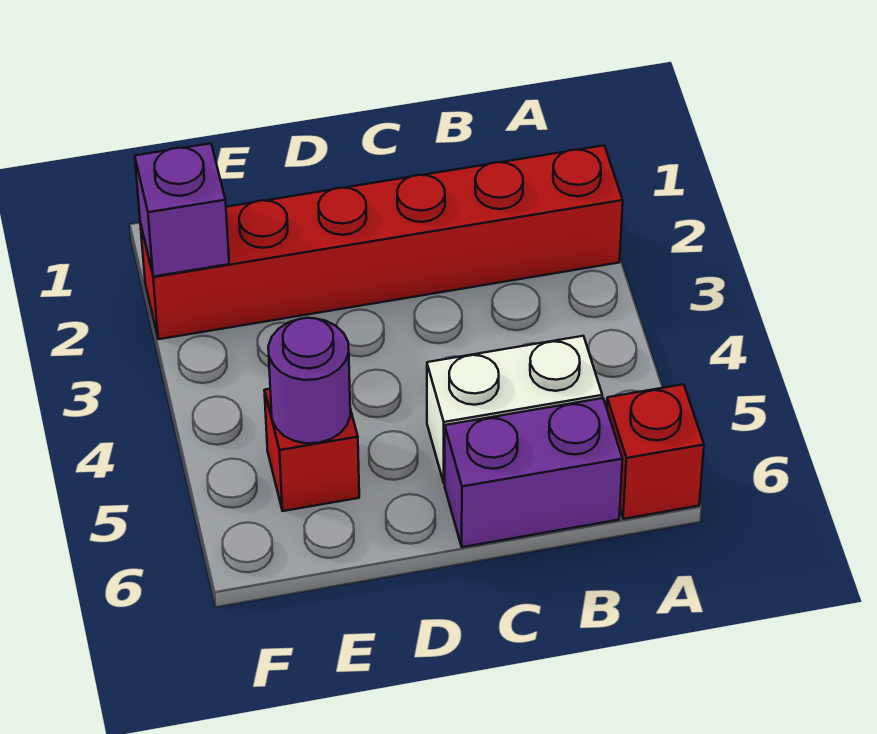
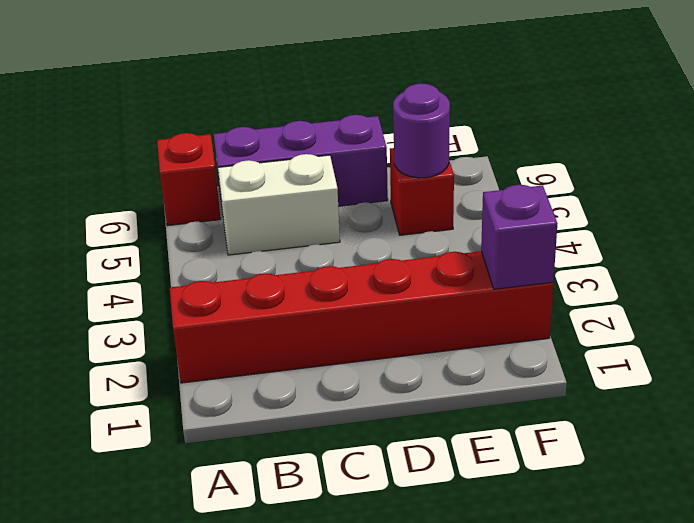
purple 1x2 brick [445,398,622,547] -> purple 1x3 brick [214,115,388,212]

